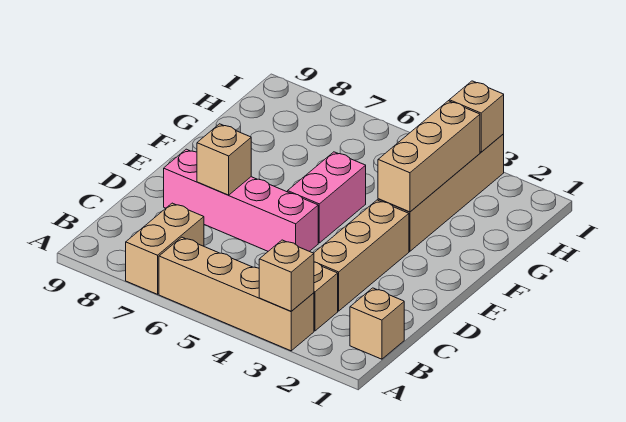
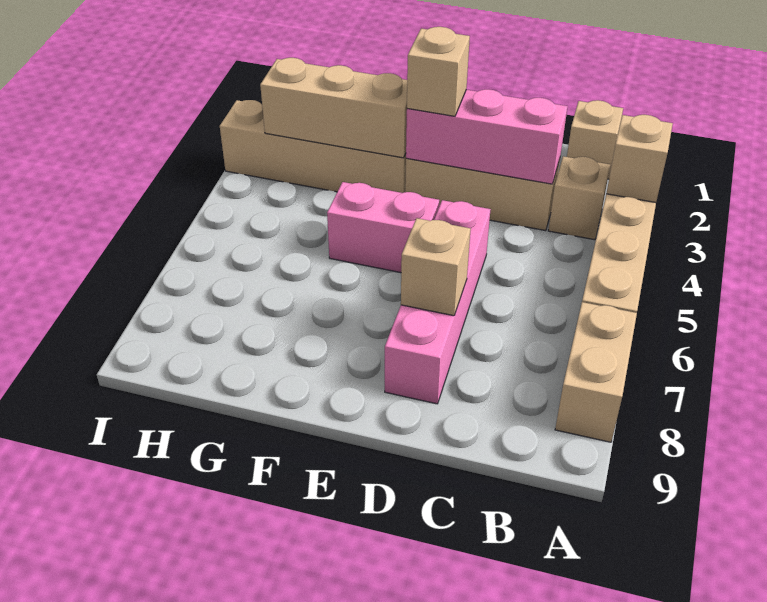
tan 1x2 brick [126,203,204,294] -> tan 1x2 brick turned to [555,302,637,442]
none -> pink 1x3 brick [406,89,568,184]
tan 1x1 brick [449,81,504,152] -> tan 1x1 brick moved to [407,27,470,116]

